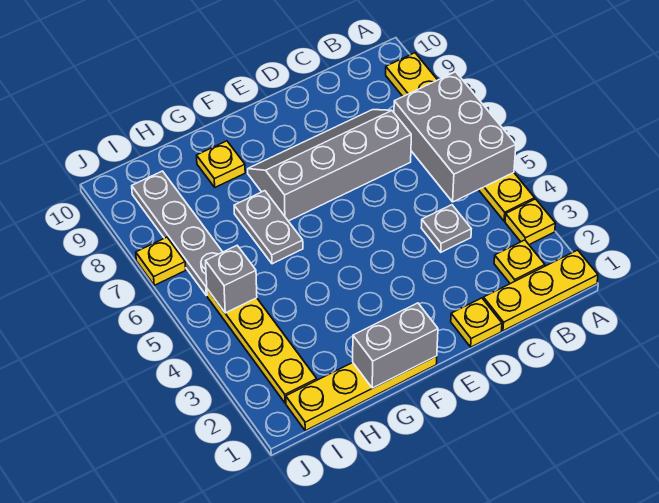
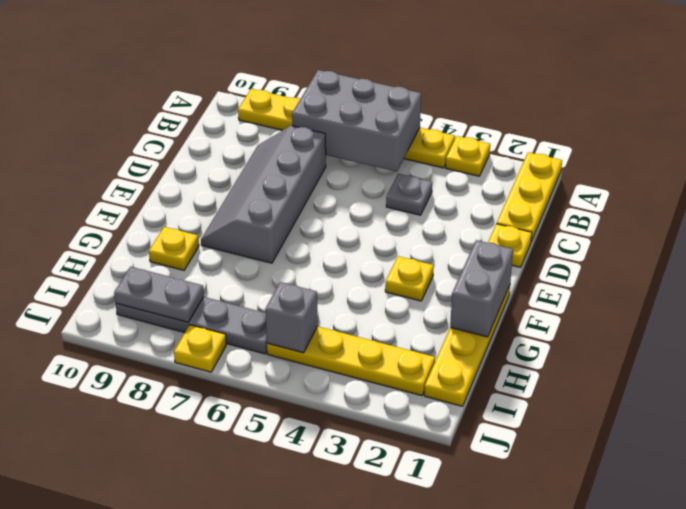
yellow 1x1 plate [494,240,545,284] -> yellow 1x1 plate moved to [385,256,434,301]
grey 1x2 plate [234,191,303,264] -> grey 1x2 plate moved to [114,267,204,322]

